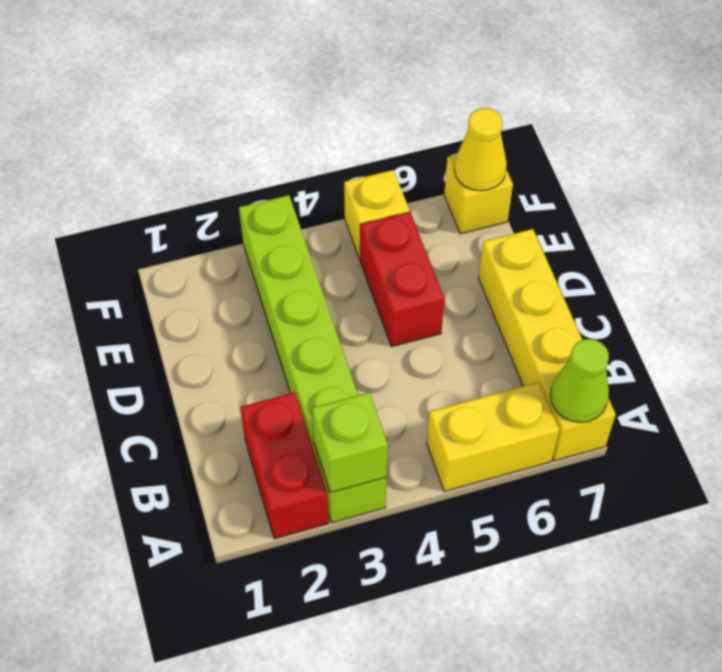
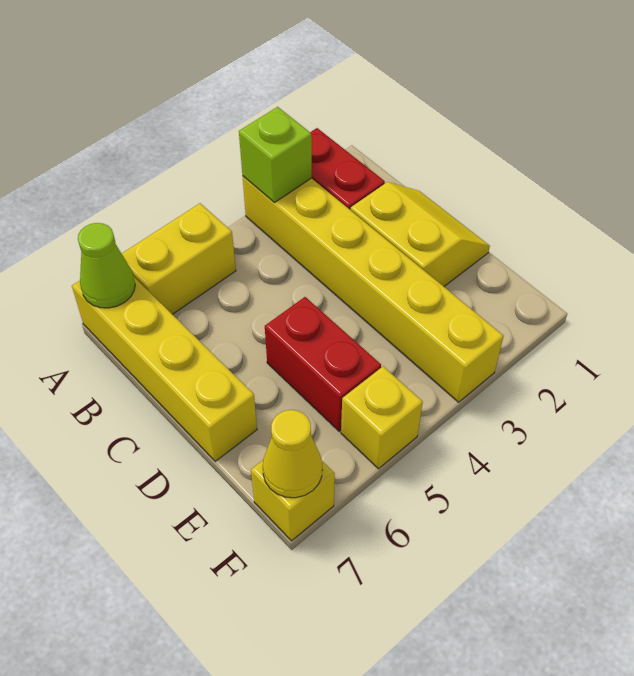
lime 1x6 brick [239,195,386,523] -> yellow 1x6 brick [242,176,504,402]
none -> yellow 2x2 slope [350,182,490,286]

